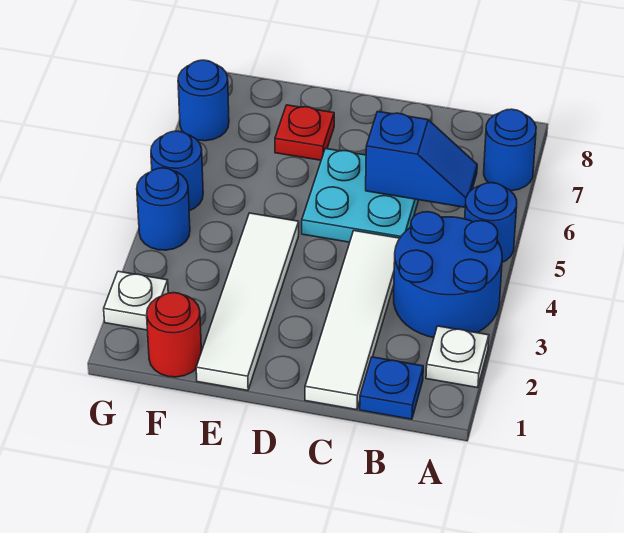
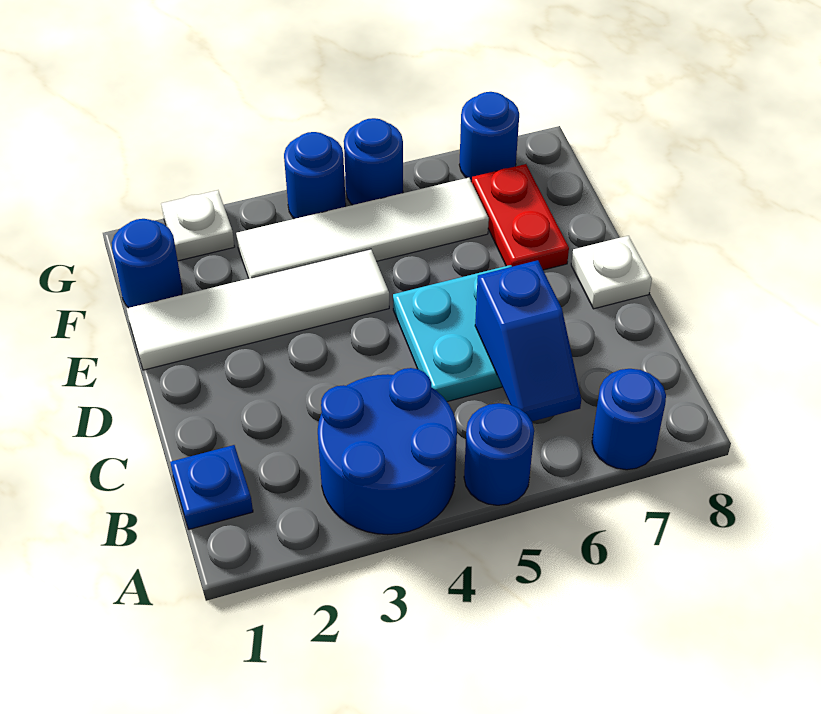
white 1x1 plate [426,326,489,388] -> white 1x1 plate moved to [571,236,652,309]
white 1x4 tile [305,231,400,410] -> white 1x4 tile moved to [236,178,489,279]
red 1x1 plate [275,105,334,160] -> red 1x2 plate [472,164,569,270]
red 1x1 round brick [147,293,201,377] -> blue 1x1 round brick [112,219,182,308]

